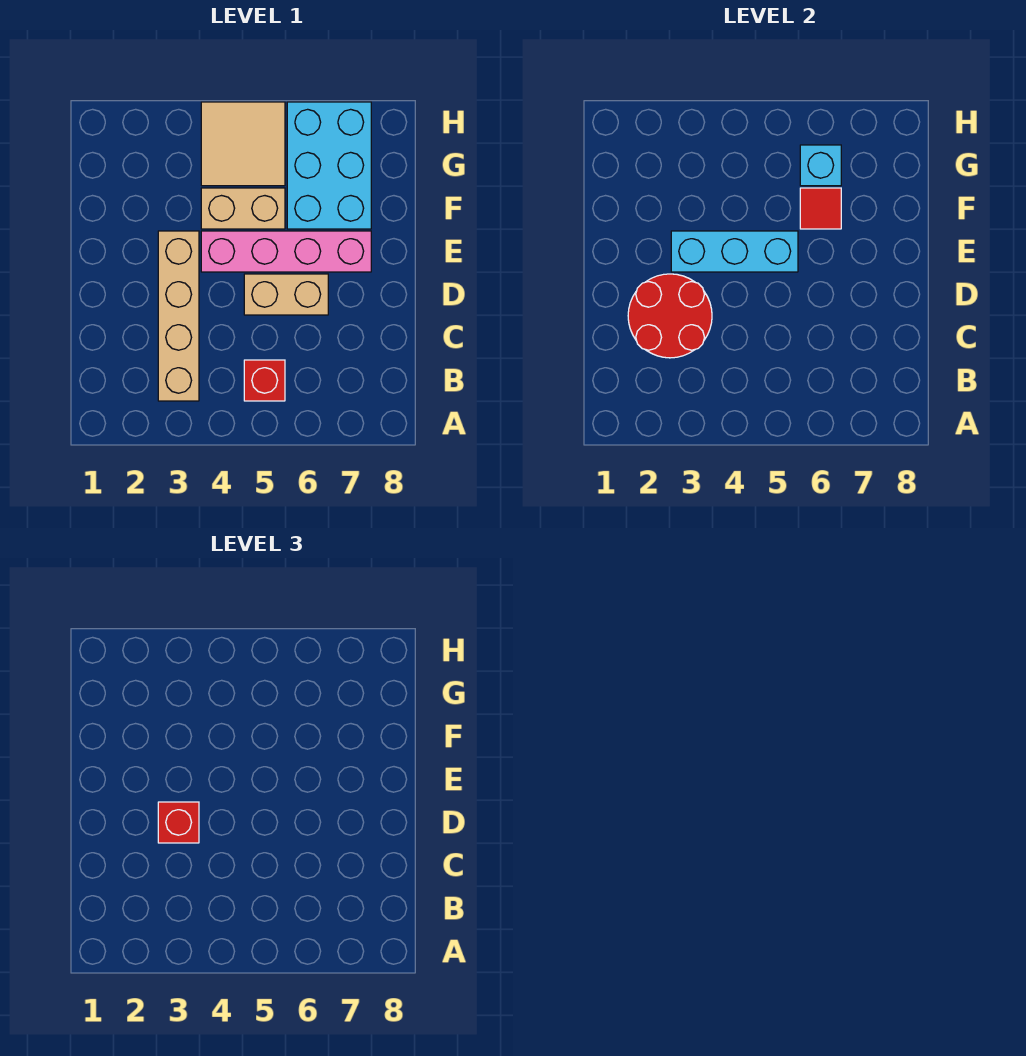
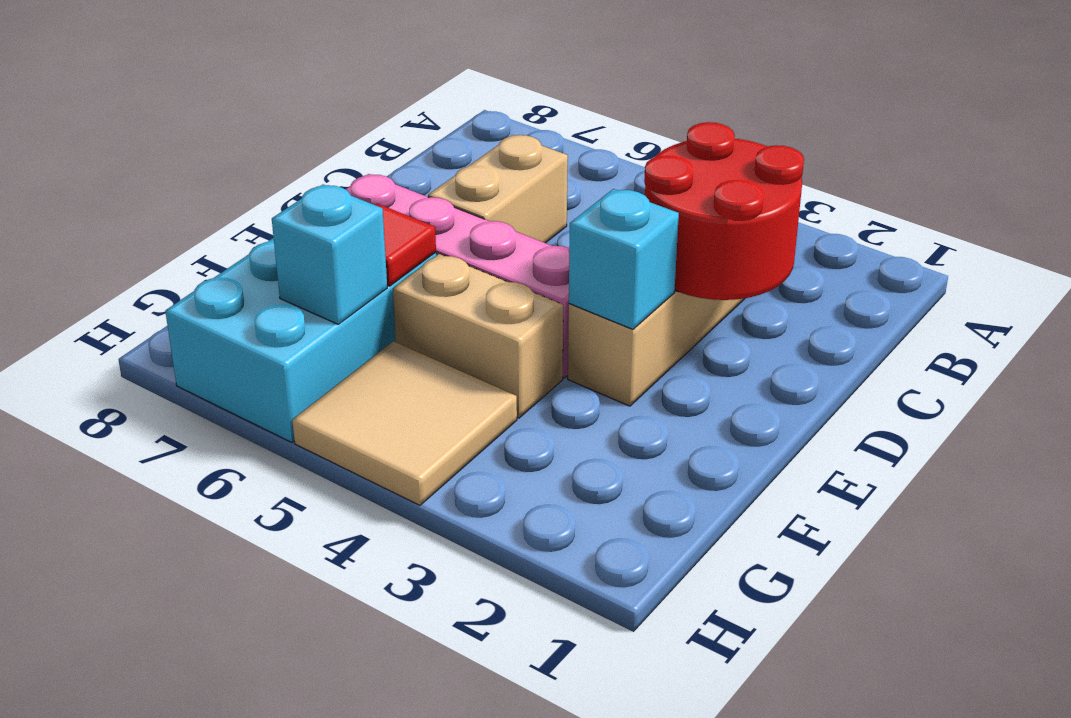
red 1x1 brick [244,360,285,401] -> none
red 1x1 brick [158,802,199,843] -> none
tan 1x2 brick [244,274,328,315] -> tan 1x2 brick turned to [428,135,568,243]
cyan 1x3 brick [671,231,798,272] -> cyan 1x1 brick [569,189,679,329]

